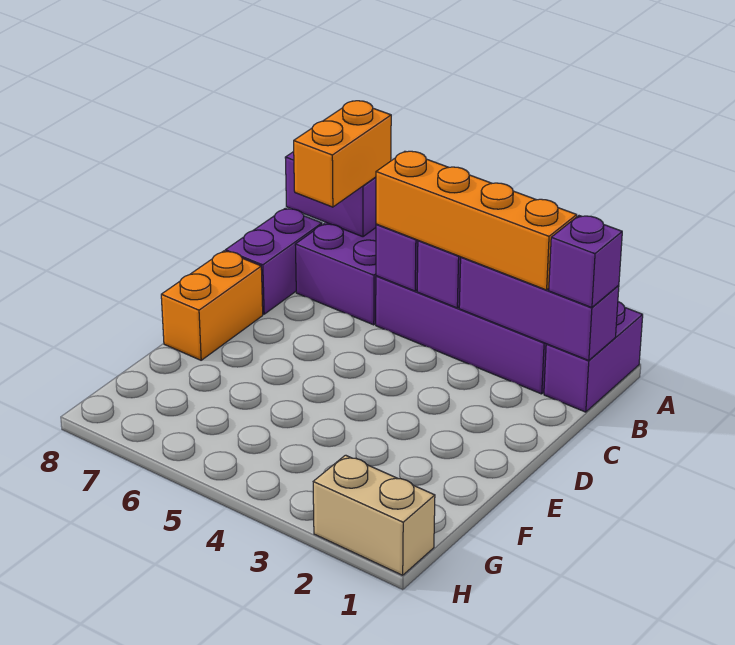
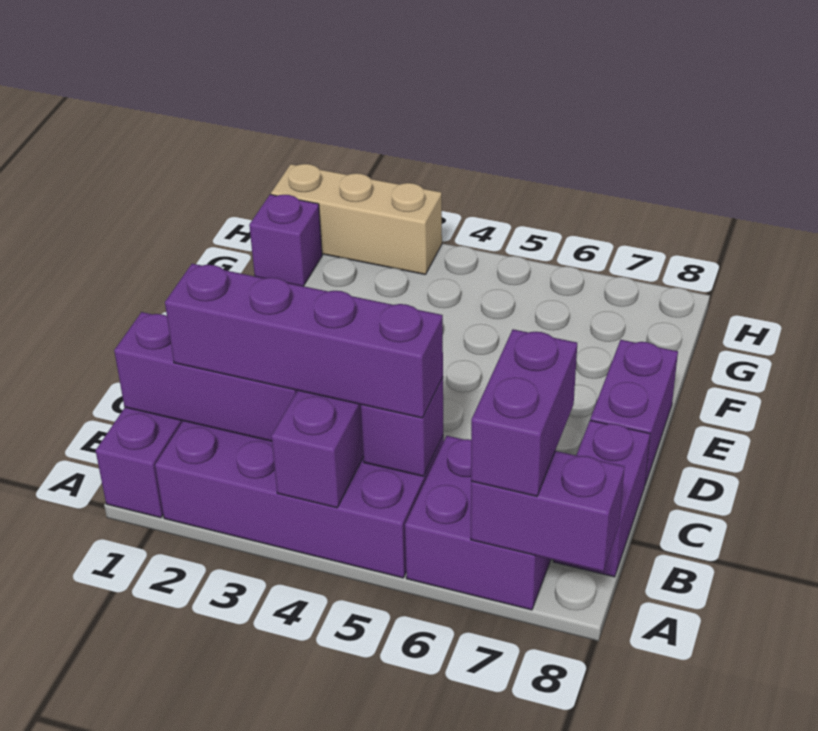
orange 1x2 brick [294,101,391,207] -> purple 1x2 brick [471,329,577,496]
purple 1x1 brick [549,216,622,308] -> purple 1x1 brick moved to [249,194,322,286]
orange 1x4 brick [376,151,577,290] -> purple 1x4 brick [165,264,443,418]
orange 1x2 brick [161,251,263,360] -> purple 1x2 brick [590,340,678,484]
tan 1x2 brick [313,455,435,575] -> tan 1x3 brick [271,164,442,275]

